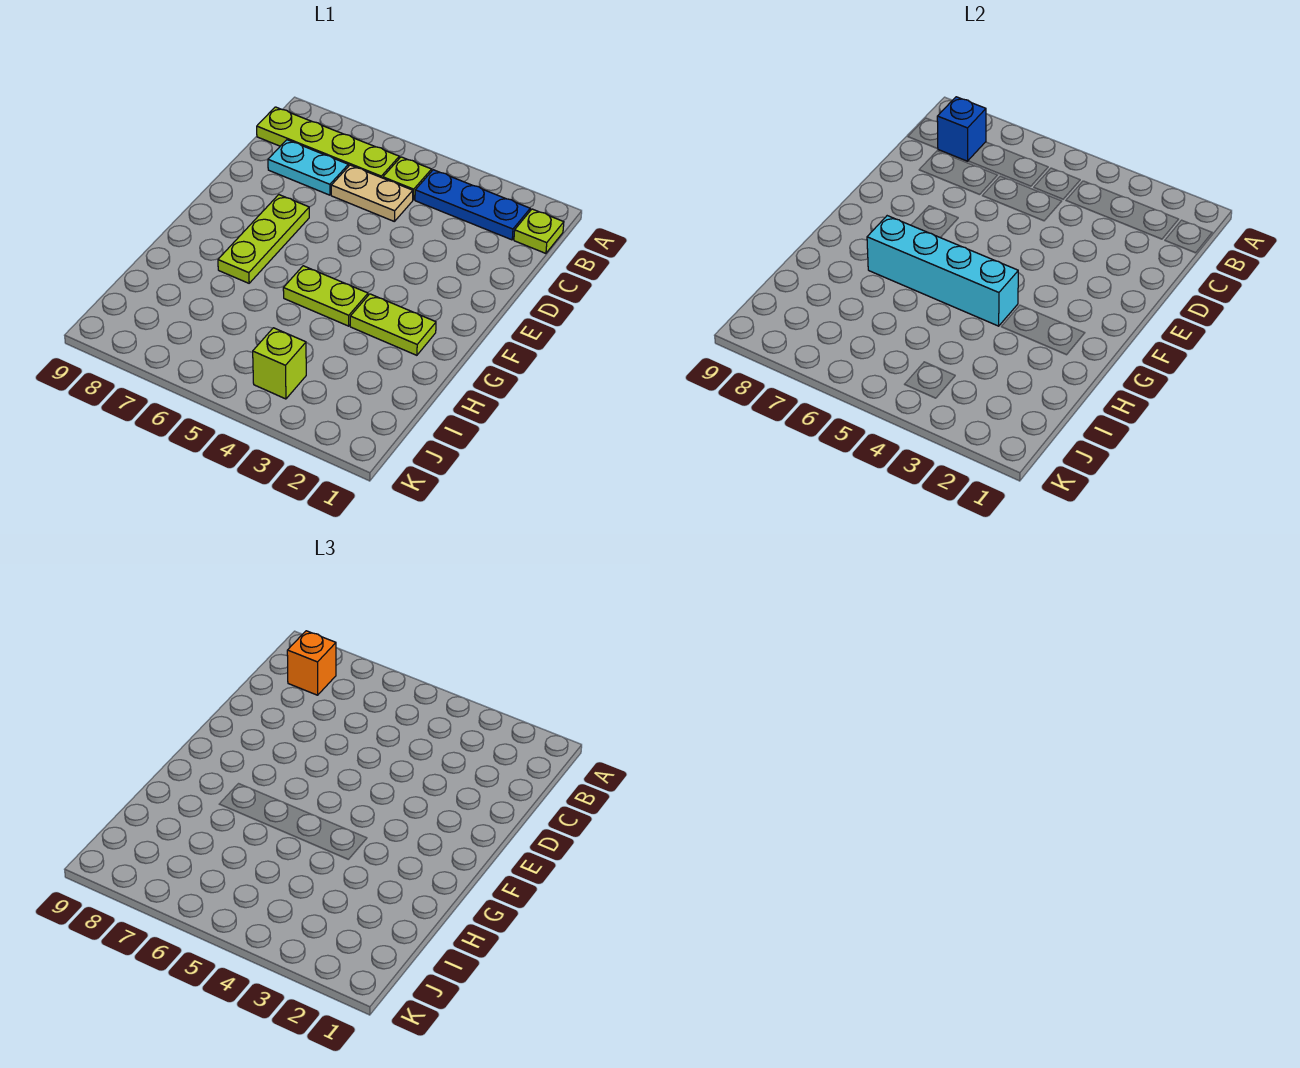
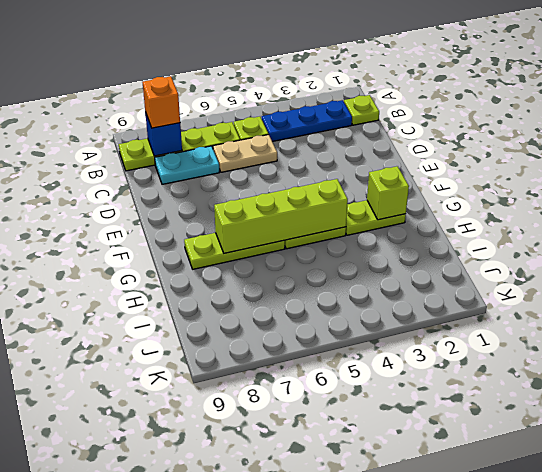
lime 1x3 plate [218,195,309,283] -> lime 1x3 plate turned to [184,233,285,269]
cyan 1x4 brick [867,216,1018,326] -> lime 1x4 brick [214,179,348,253]
lime 1x1 brick [253,328,306,399] -> lime 1x1 brick moved to [367,166,409,220]

